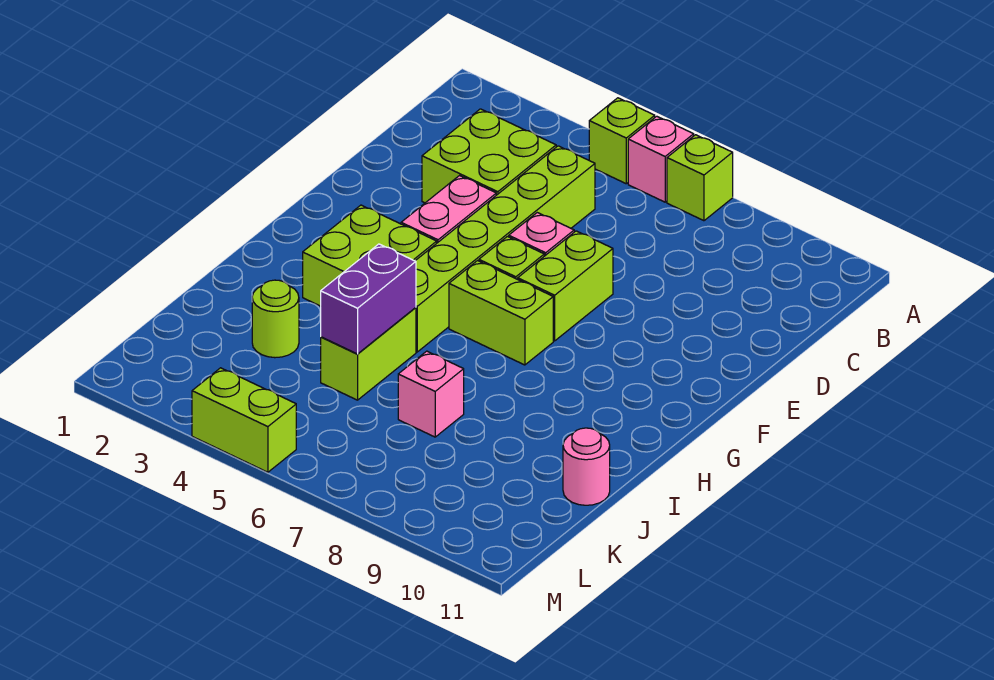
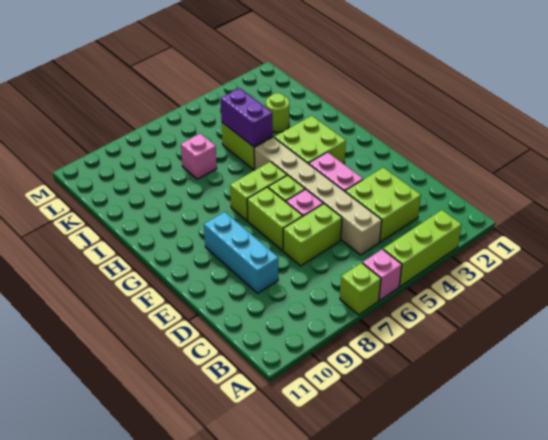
lime 1x1 brick [589,98,655,184] -> lime 1x3 brick [383,210,462,286]
lime 1x6 brick [416,146,595,352] -> tan 1x6 brick [254,137,382,255]
none -> cyan 1x3 brick [204,212,278,293]
pink 1x1 round brick [563,428,610,505] -> none
lime 1x2 brick [192,368,296,472] -> lime 1x2 brick moved to [283,204,342,266]

